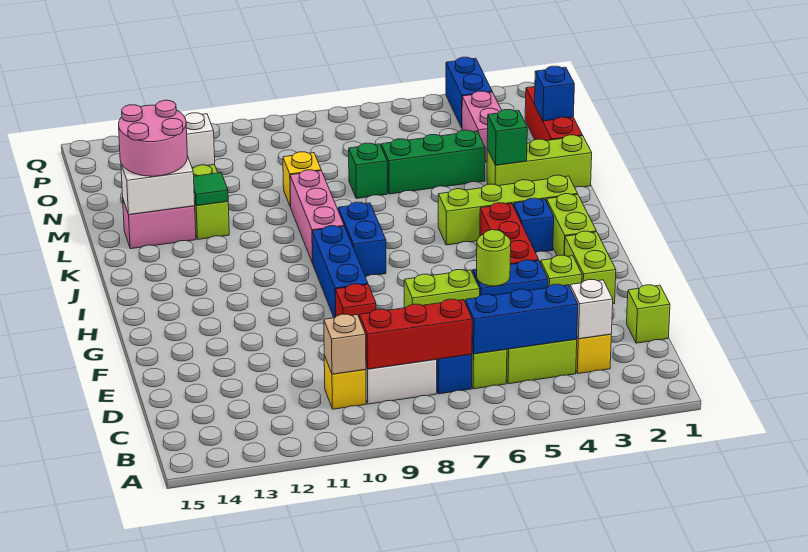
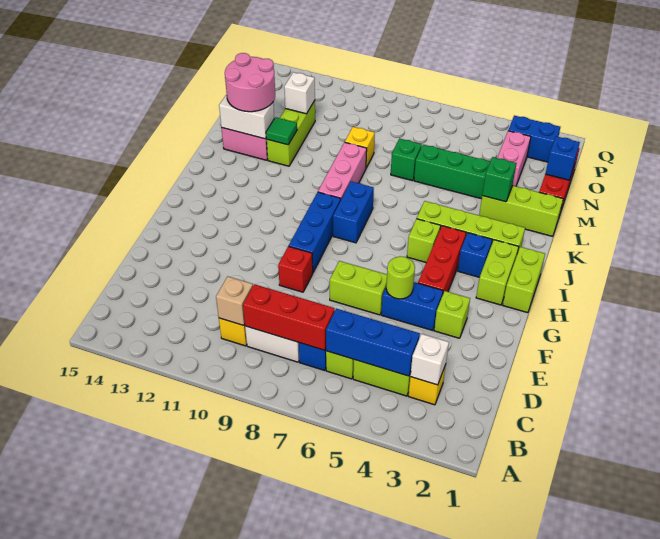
lime 1x1 brick [627,285,670,343] -> lime 1x1 brick moved to [407,219,441,262]
lime 1x2 brick [565,231,616,304] -> lime 1x2 brick moved to [503,247,545,313]
blue 1x2 brick [446,57,492,128] -> blue 1x2 brick turned to [508,116,560,162]

